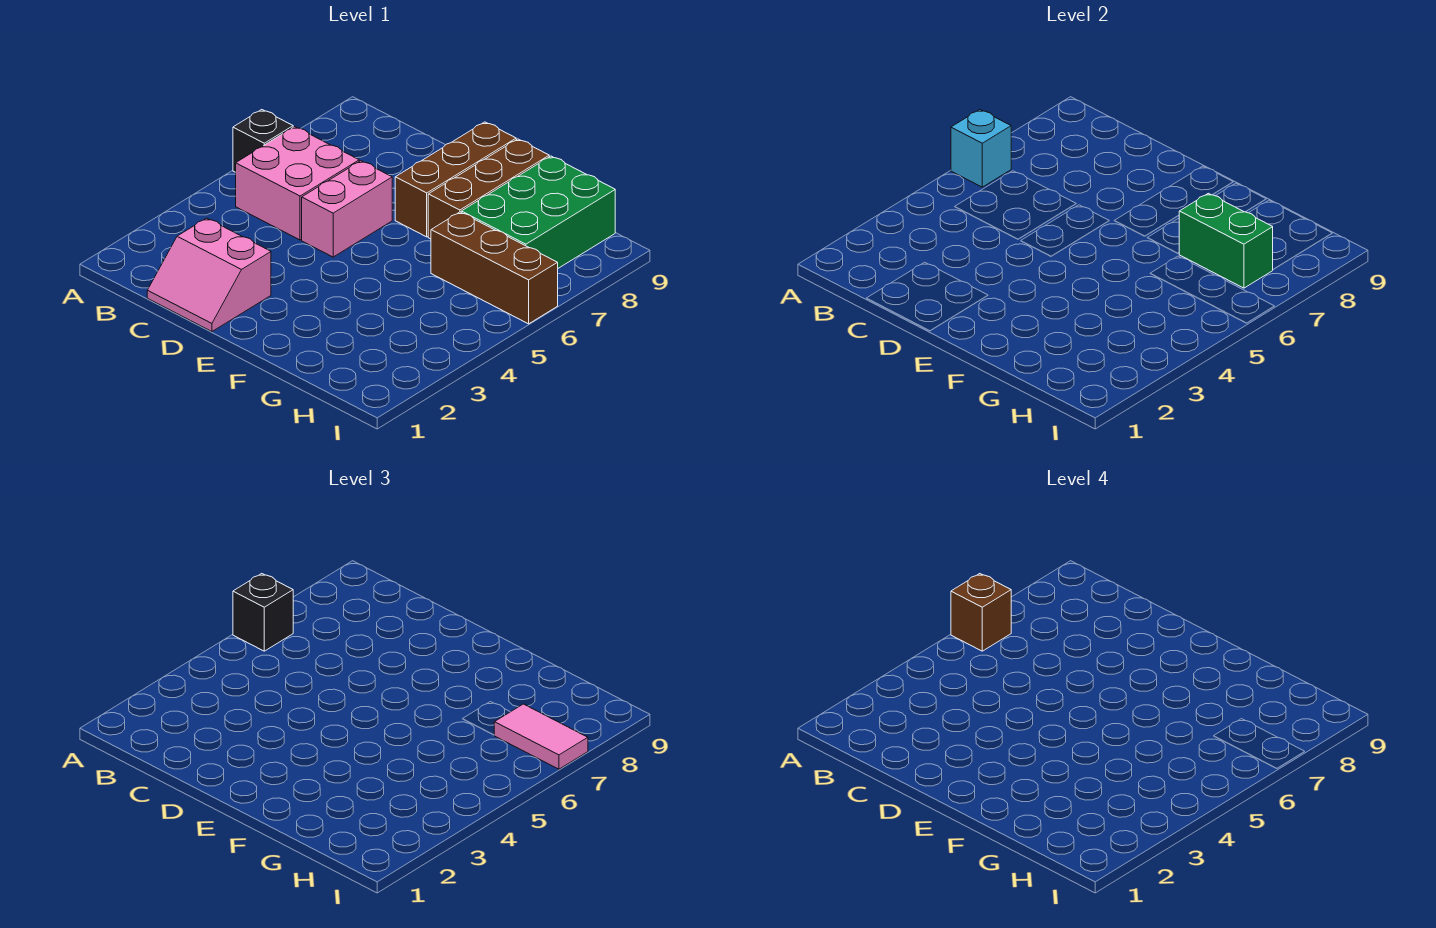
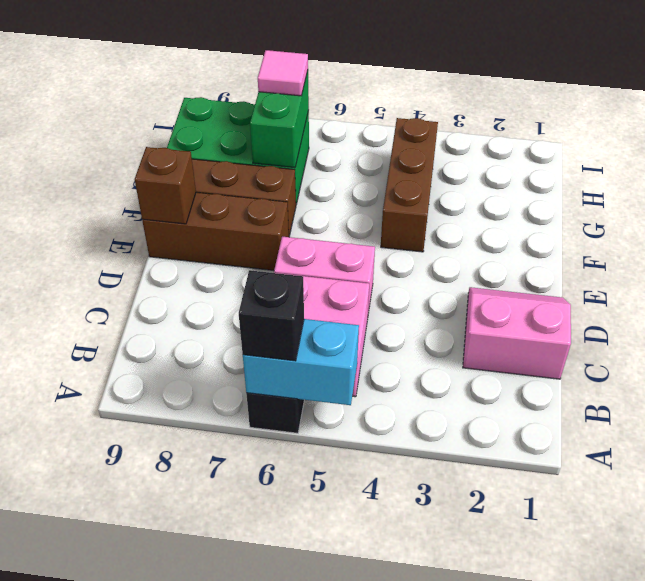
cyan 1x1 brick [951,110,1011,187] -> cyan 1x2 brick [243,319,359,405]
brown 1x1 brick [951,574,1011,651] -> brown 1x1 brick moved to [135,147,196,224]
pink 2x2 slope [147,218,271,332] -> pink 2x2 slope turned to [463,287,571,379]
brown 1x3 brick [431,212,558,324] -> brown 1x3 brick moved to [381,118,438,252]
pink 1x2 tile [494,704,588,769] -> pink 1x1 tile [258,50,308,96]

